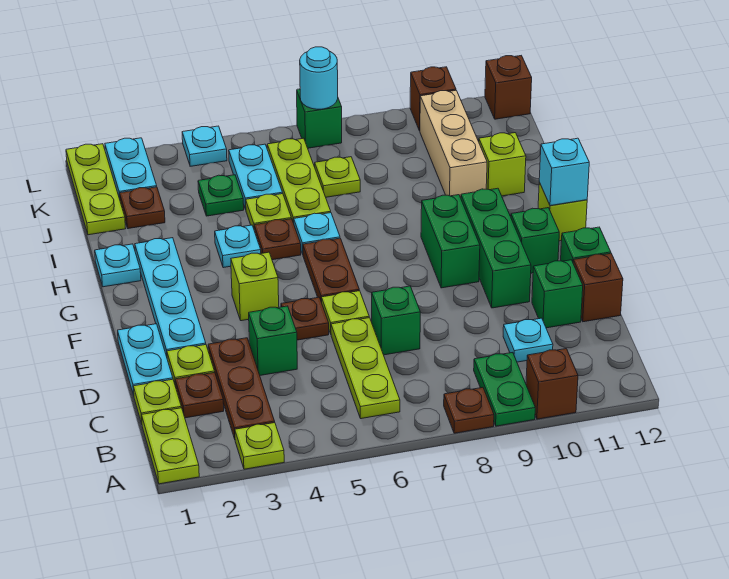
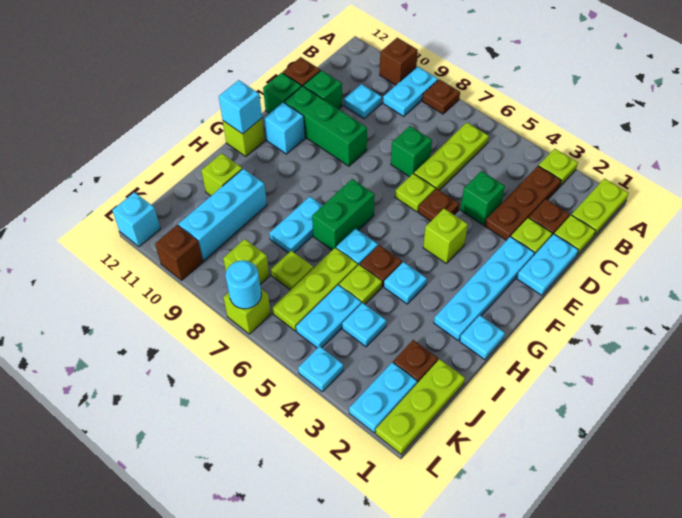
green 1x2 plate [474,352,535,426] -> cyan 1x2 plate [383,66,438,116]
green 1x3 brick [461,188,531,308] -> green 1x3 brick turned to [284,86,367,166]
brown 1x2 plate [303,238,359,302] -> none
green 1x2 brick [421,195,480,288] -> green 1x2 brick moved to [312,179,375,250]
green 1x1 brick [511,208,559,273] -> cyan 1x1 brick [264,102,305,154]
none -> cyan 1x2 plate [269,197,323,253]
tan 1x3 brick [420,90,487,198] -> cyan 1x3 brick [178,169,267,261]
green 1x1 plate [198,175,244,216] -> cyan 1x1 plate [342,303,386,347]
none -> lime 1x1 brick [223,239,269,284]
green 1x1 brick [297,89,342,148] -> lime 1x1 brick [223,289,271,334]
brown 1x1 brick [485,56,532,119] -> cyan 1x1 brick [113,192,160,247]

